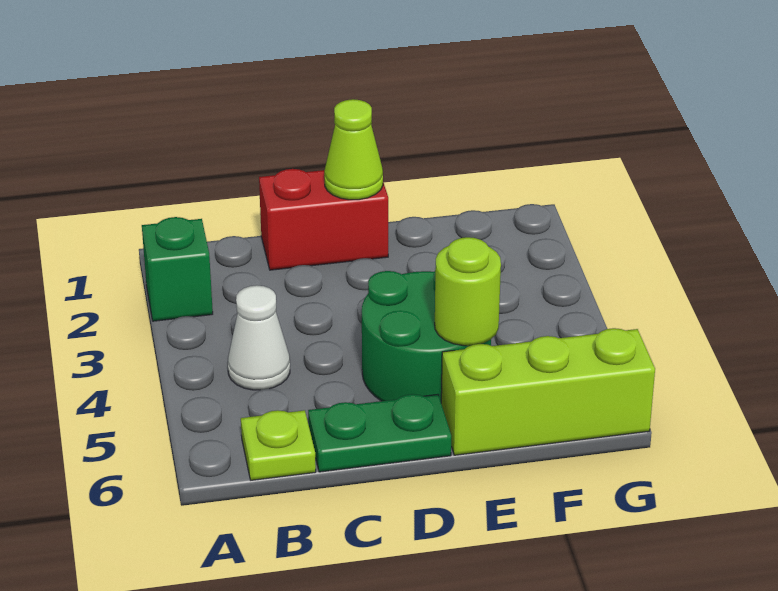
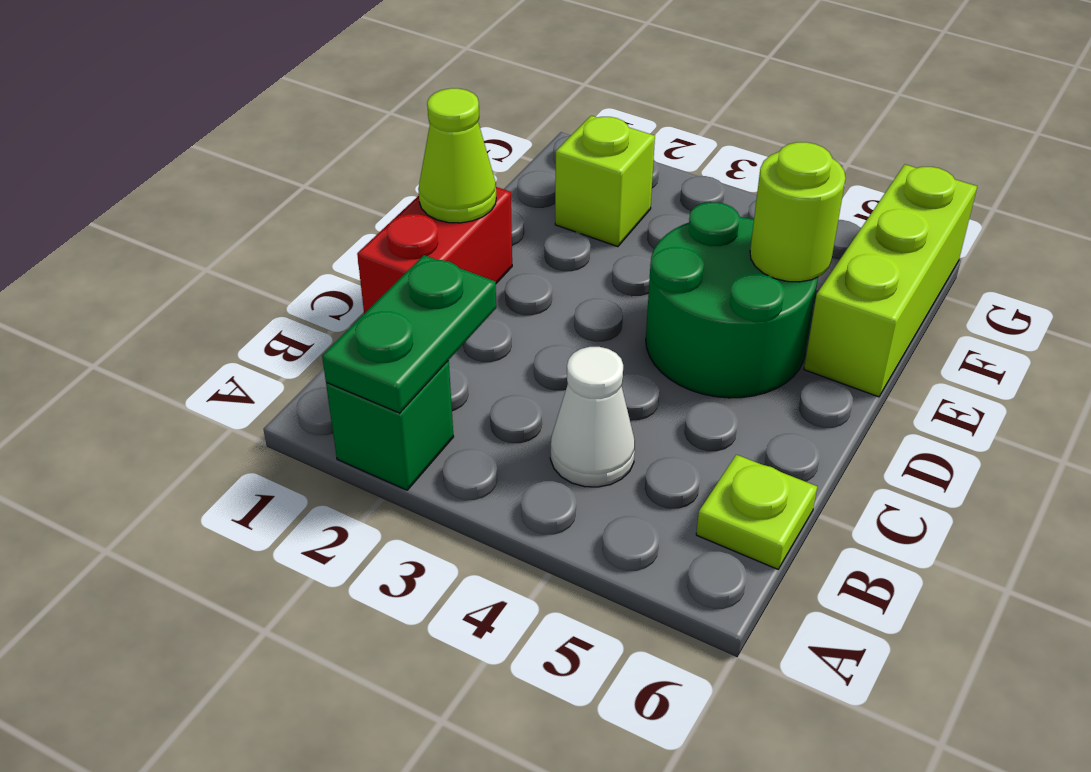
green 1x2 plate [308,394,451,472] -> green 1x2 plate moved to [322,255,496,413]
none -> lime 1x1 brick [555,116,655,247]

